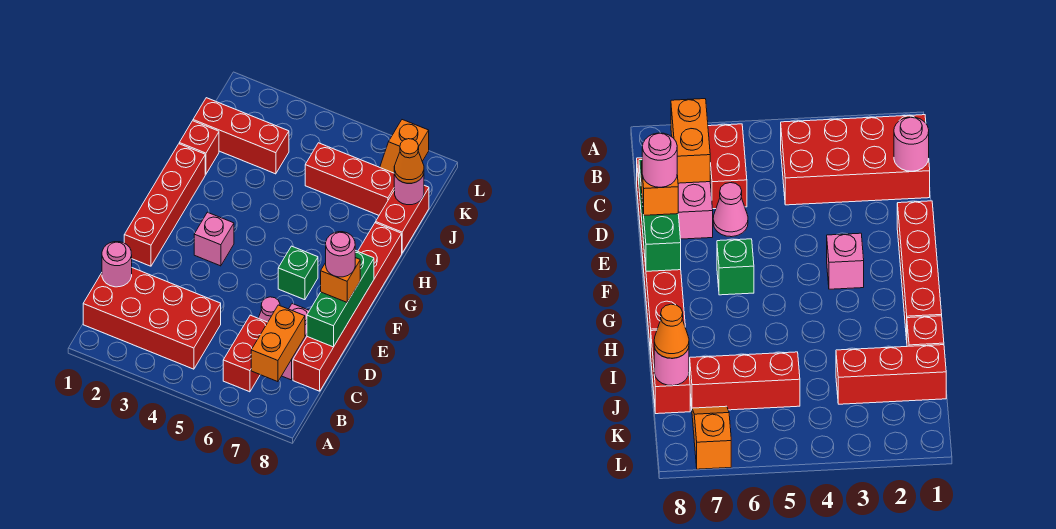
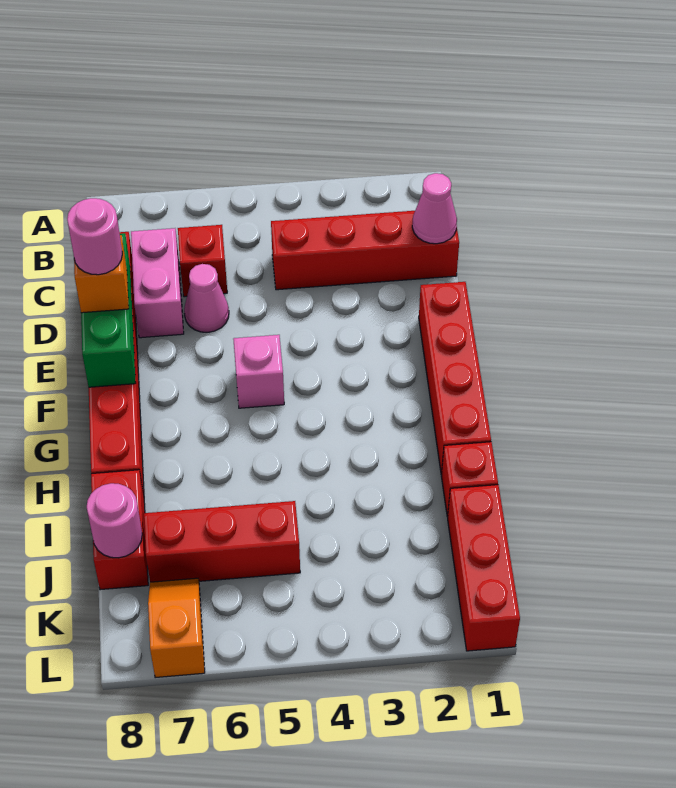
red 2x4 brick [83,268,221,369] -> red 1x4 brick [271,211,459,290]
red 1x2 brick [223,315,268,392] -> red 1x1 brick [178,225,227,297]
orange 1x2 brick [251,305,305,382] -> none
pink 1x1 round brick [102,242,132,287] -> pink 1x1 cone [412,173,457,244]
pink 1x1 brick [194,212,234,266] -> pink 1x1 brick moved to [233,335,284,408]
green 1x1 brick [278,246,318,300] -> none
red 1x3 brick [193,98,289,174] -> red 1x3 brick turned to [448,485,520,651]
orange 1x1 cone [394,139,424,183] -> none

